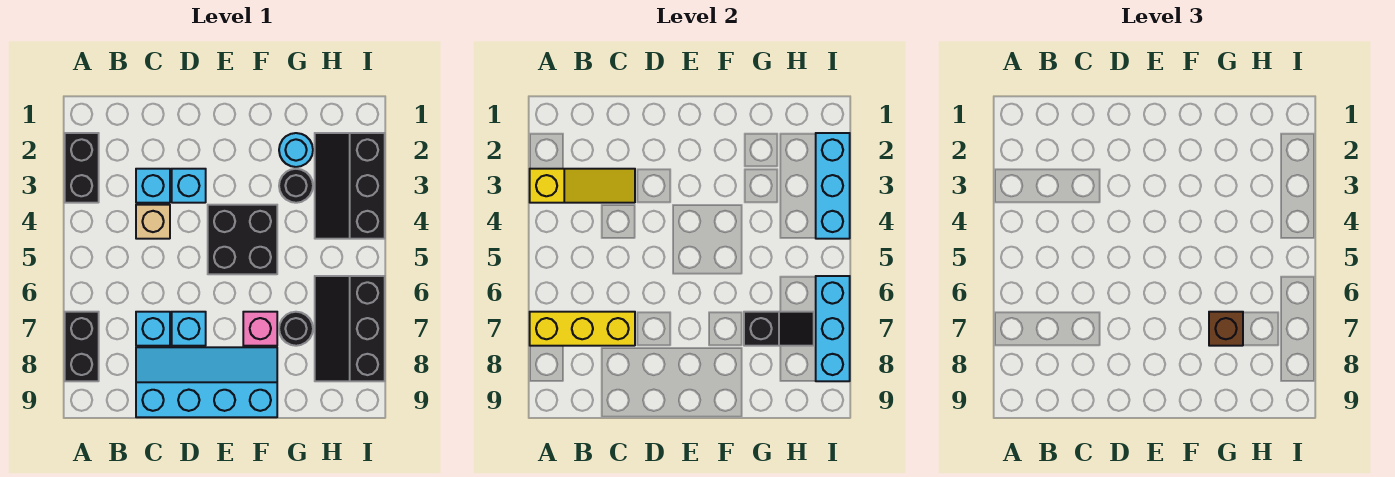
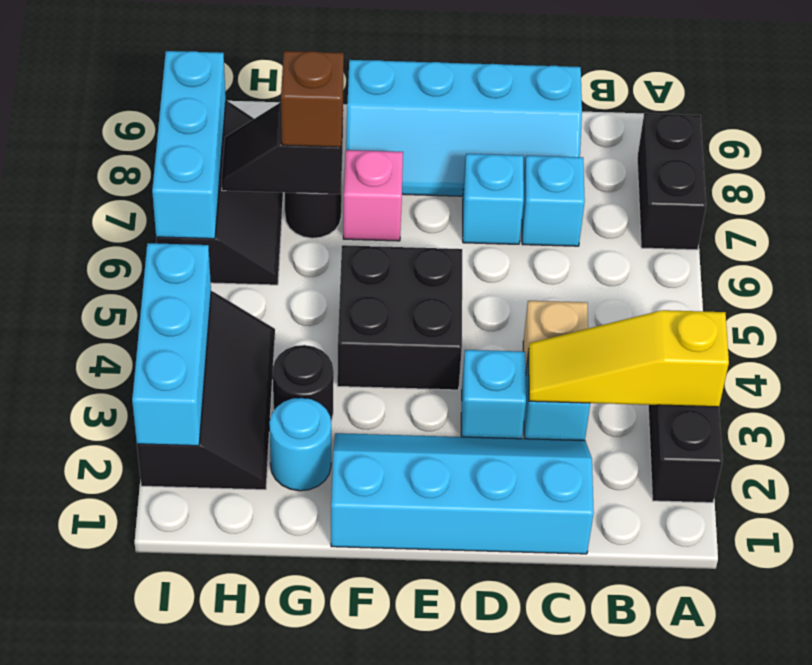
yellow 1x3 brick [530,312,635,346] -> none
none -> cyan 2x4 slope [331,433,594,554]

